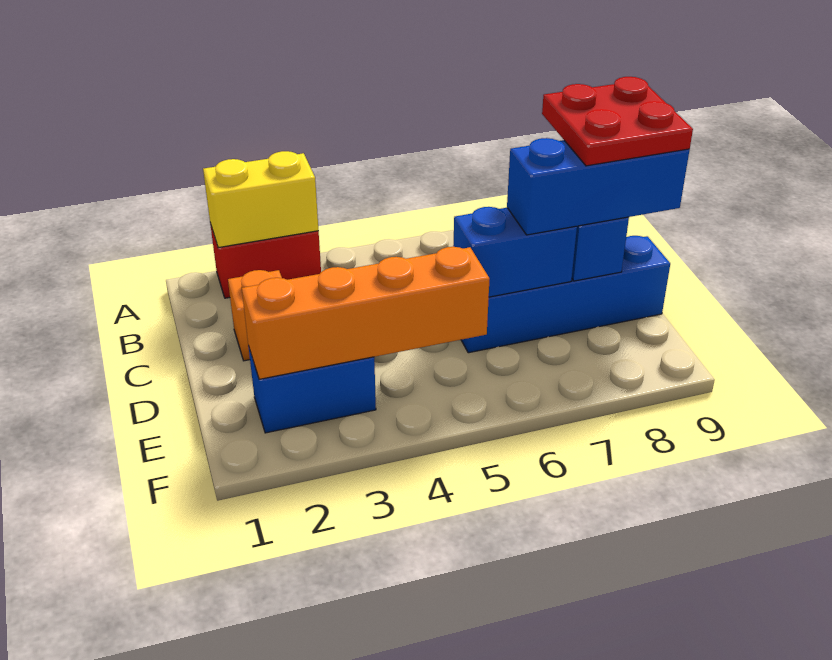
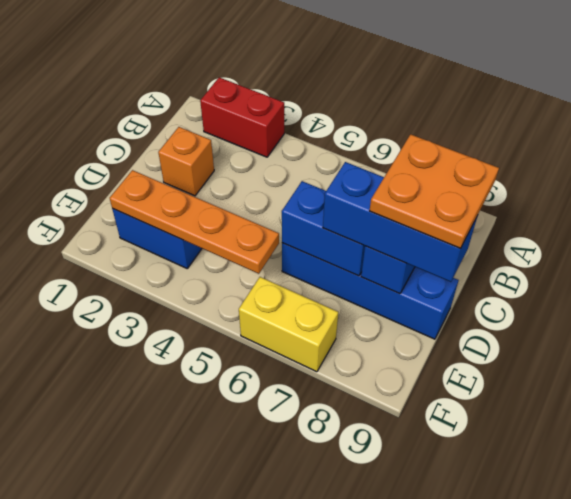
yellow 1x2 brick [203,151,319,248] -> yellow 1x2 brick moved to [239,277,338,372]
red 2x2 plate [542,77,693,166] -> orange 2x2 plate [370,134,499,248]
orange 1x4 brick [242,247,490,379] -> orange 1x4 plate [110,170,279,274]

